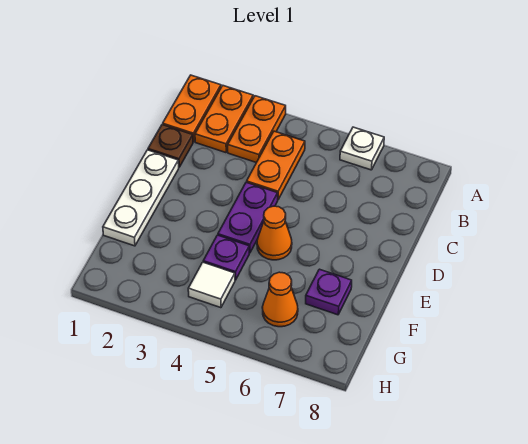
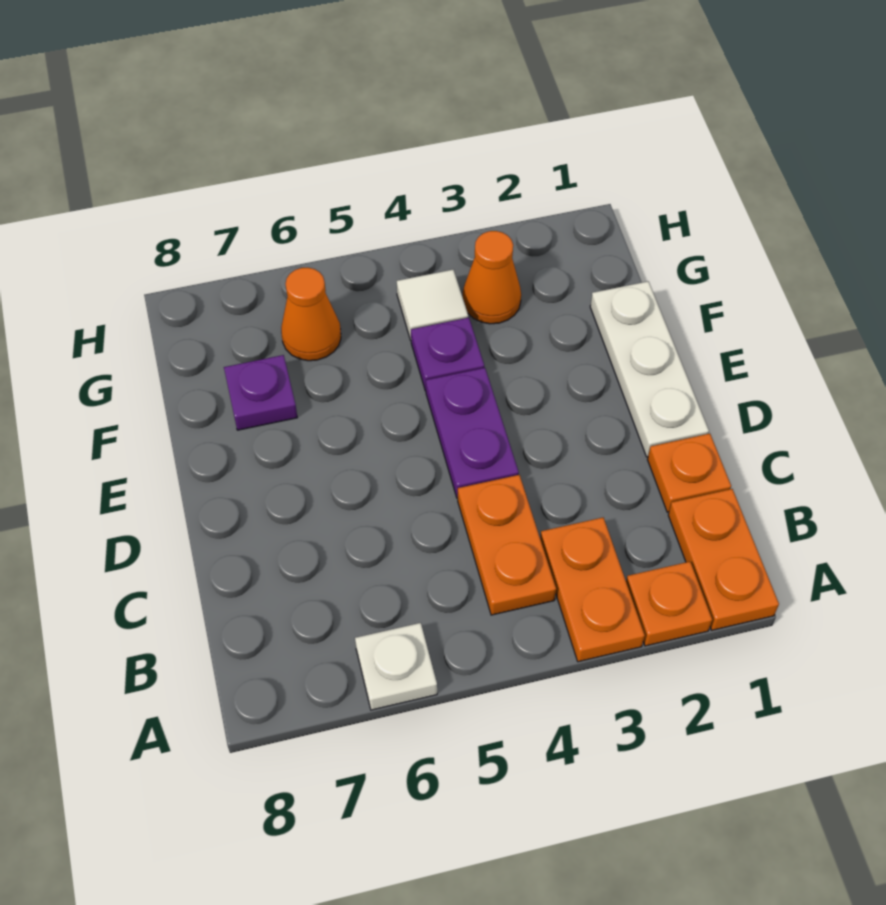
orange 1x2 plate [195,86,253,153] -> orange 1x1 plate [626,562,712,646]
brown 1x1 plate [148,125,193,167] -> orange 1x1 plate [647,434,731,512]
orange 1x1 cone [257,206,292,260] -> orange 1x1 cone moved to [463,231,521,324]

